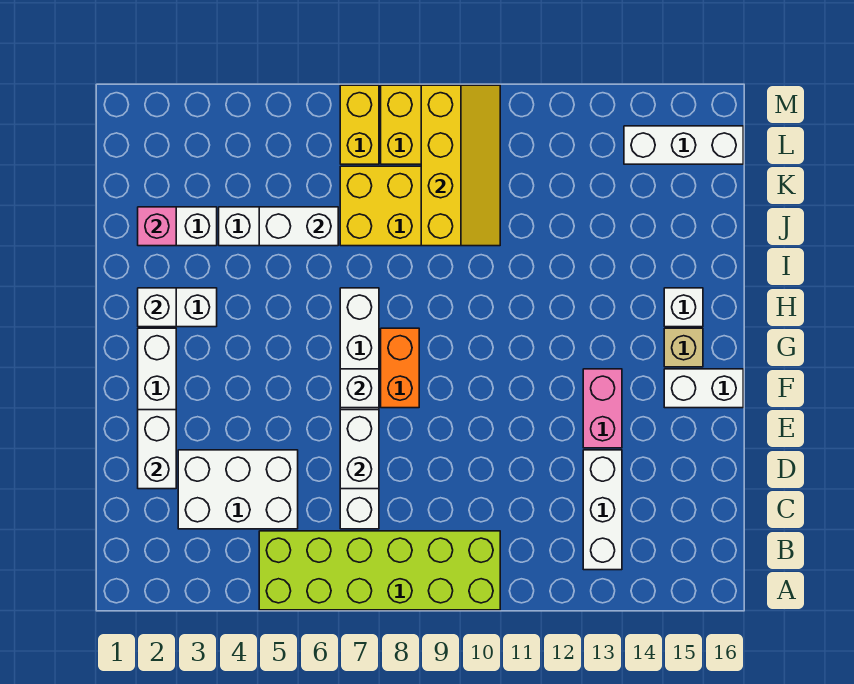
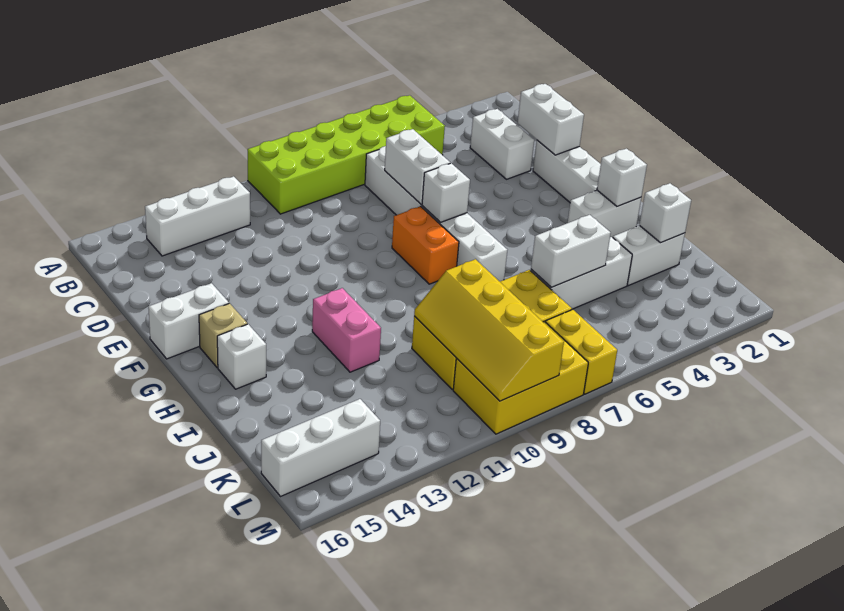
white 1x3 brick [583,450,622,570] -> white 1x3 brick turned to [145,176,250,256]
white 2x3 brick [178,450,298,529] -> white 1x2 brick [470,109,534,179]
pink 1x2 brick [583,369,622,448] -> pink 1x2 brick moved to [312,288,381,372]
pink 1x1 brick [138,207,176,246] -> white 1x1 brick [640,183,691,243]

